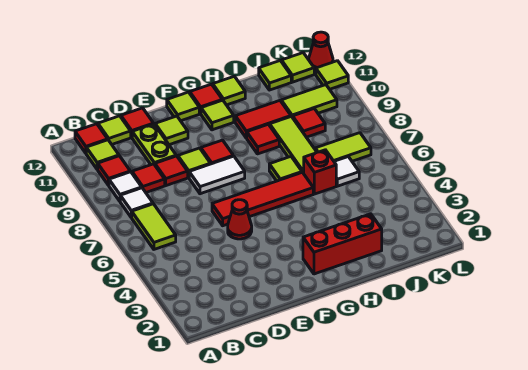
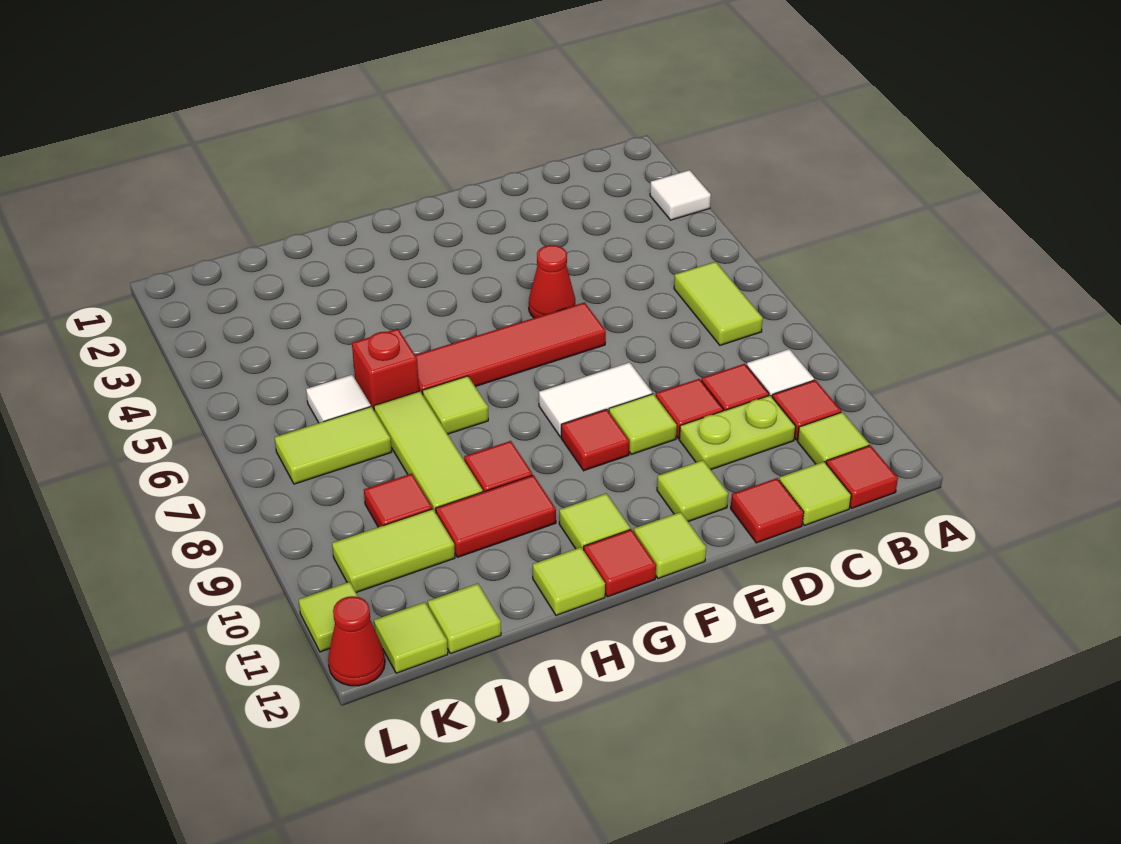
white 1x1 tile [120,188,153,217] -> white 1x1 tile moved to [650,170,711,220]
lime 1x2 plate [132,124,176,165] -> lime 1x2 plate turned to [679,395,796,470]
red 1x3 brick [303,214,382,274] -> none

